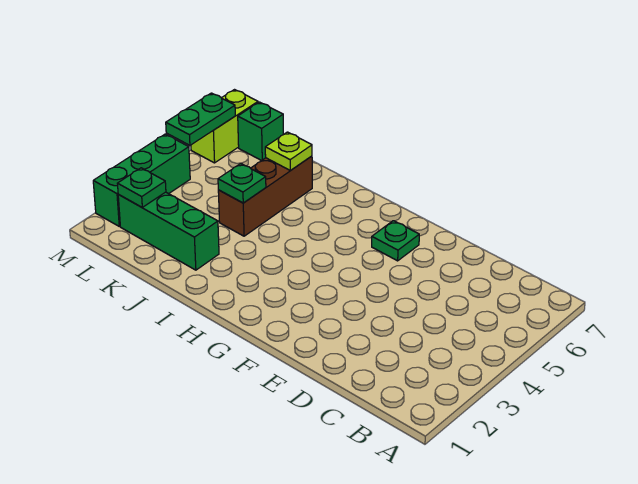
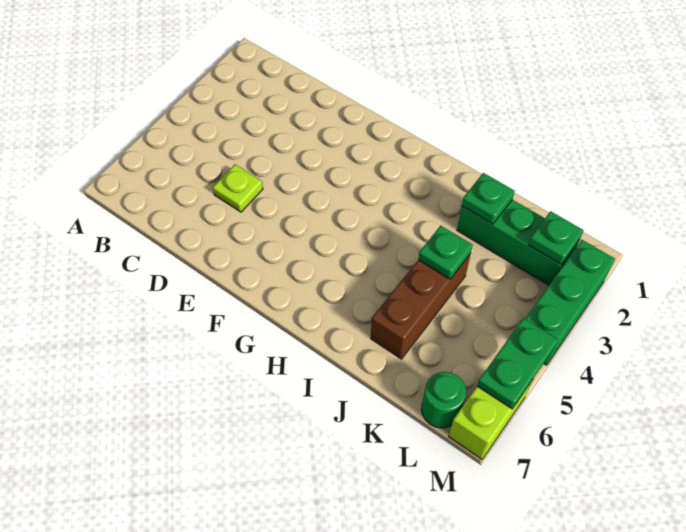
green 1x1 plate [372,221,419,261] -> green 1x1 plate moved to [462,173,515,224]
lime 1x1 plate [265,132,312,171] -> lime 1x1 plate moved to [213,164,263,212]
green 1x1 brick [238,102,283,161] -> green 1x1 round brick [421,372,466,428]

